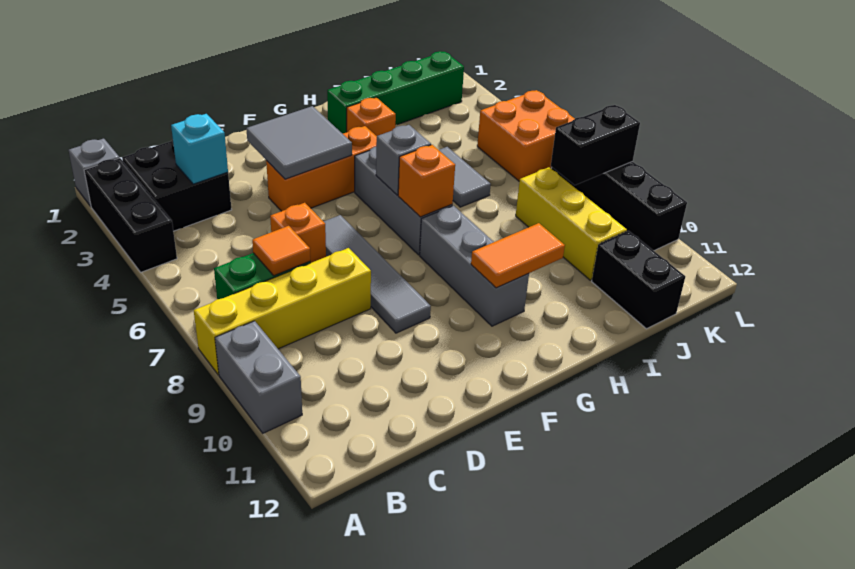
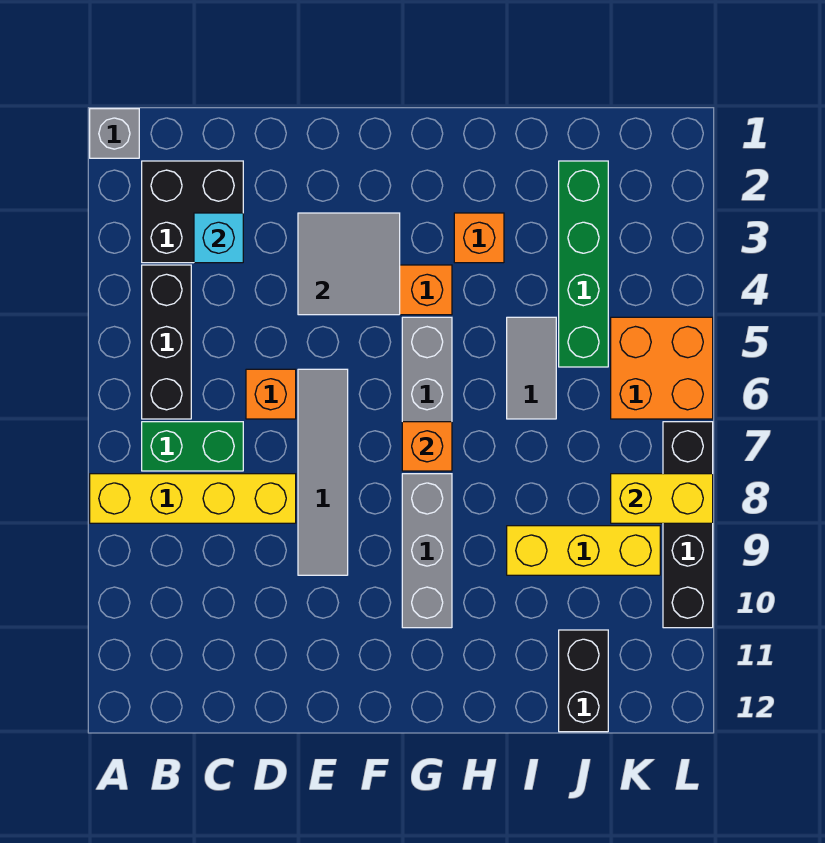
black 1x3 brick [84,158,177,272] -> black 1x3 brick moved to [142,265,191,419]
grey 1x2 brick [215,321,302,433] -> none
orange 1x1 tile [252,226,310,276] -> none
grey 1x1 brick [376,125,431,195] -> none
orange 1x2 tile [471,223,565,288] -> none
green 1x4 brick [327,51,464,134] -> green 1x4 brick turned to [559,161,608,367]
yellow 1x3 brick [516,167,627,280] -> yellow 1x3 brick turned to [507,526,660,575]
black 1x2 brick [551,105,640,185] -> yellow 1x2 brick [611,474,713,523]

